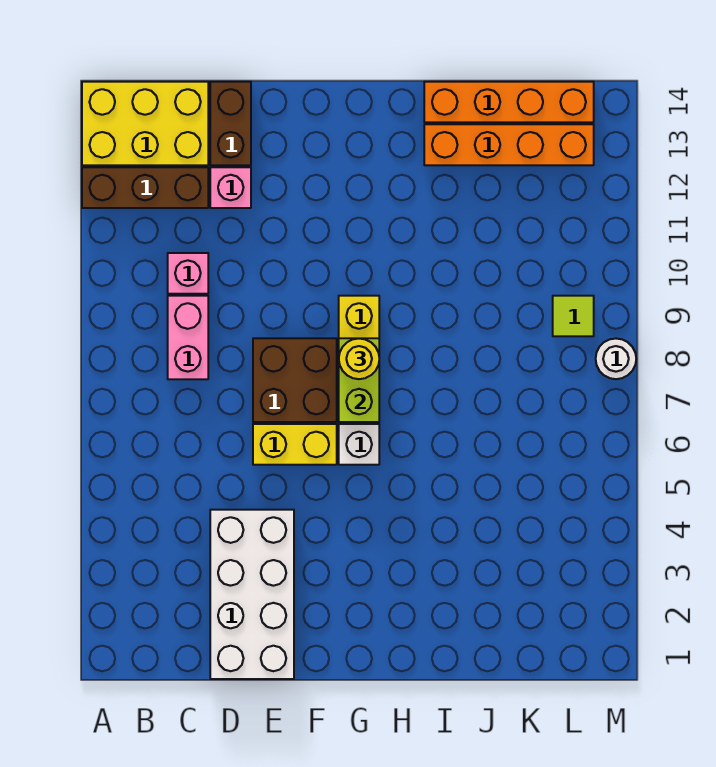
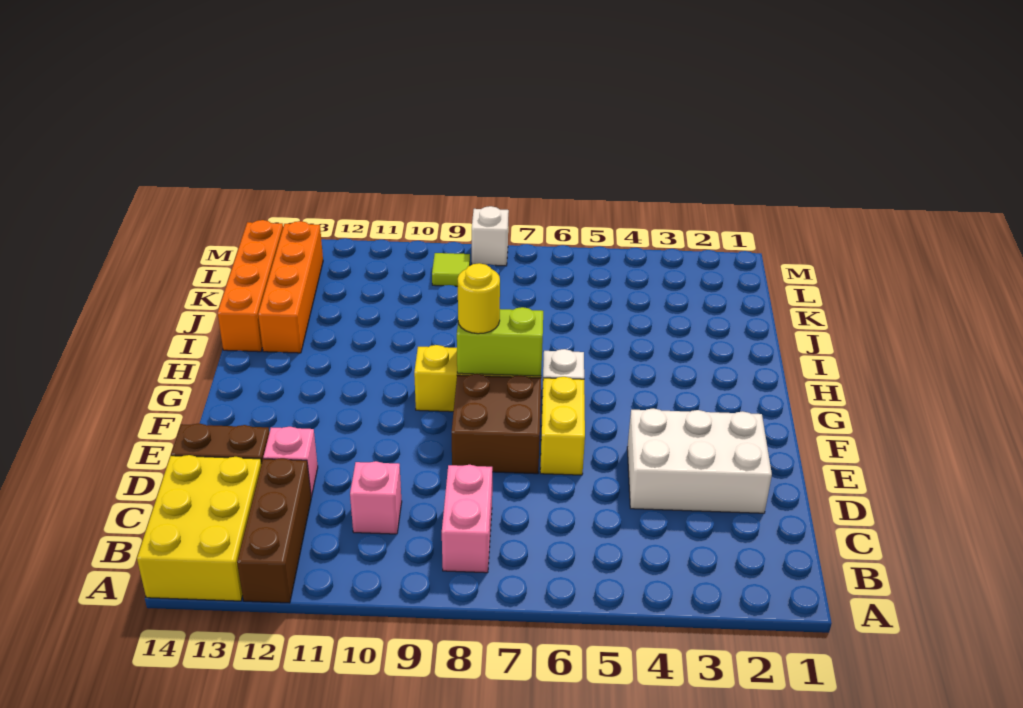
pink 1x2 brick [168,296,208,379] -> pink 1x2 brick turned to [442,465,492,573]
white 2x4 brick [210,510,294,679] -> white 2x3 brick [627,408,772,513]
white 1x1 round brick [596,339,636,379] -> white 1x1 brick [472,206,509,266]

